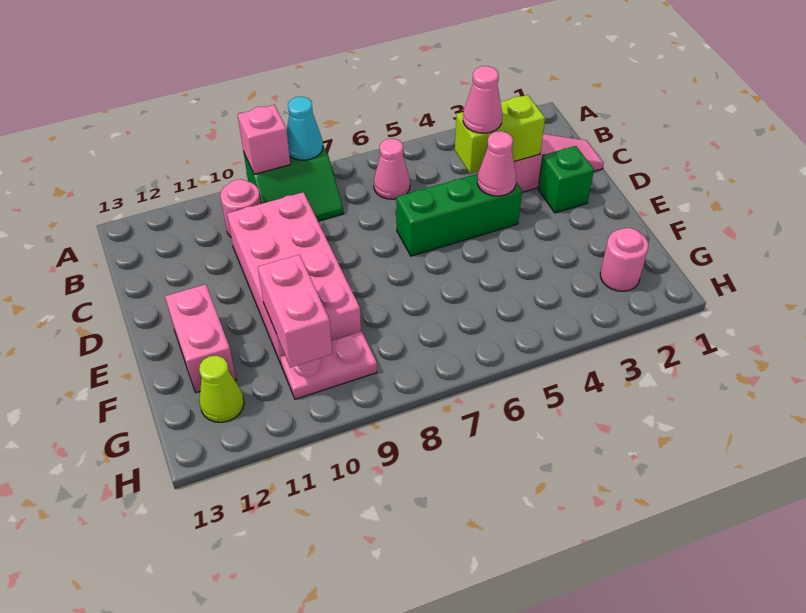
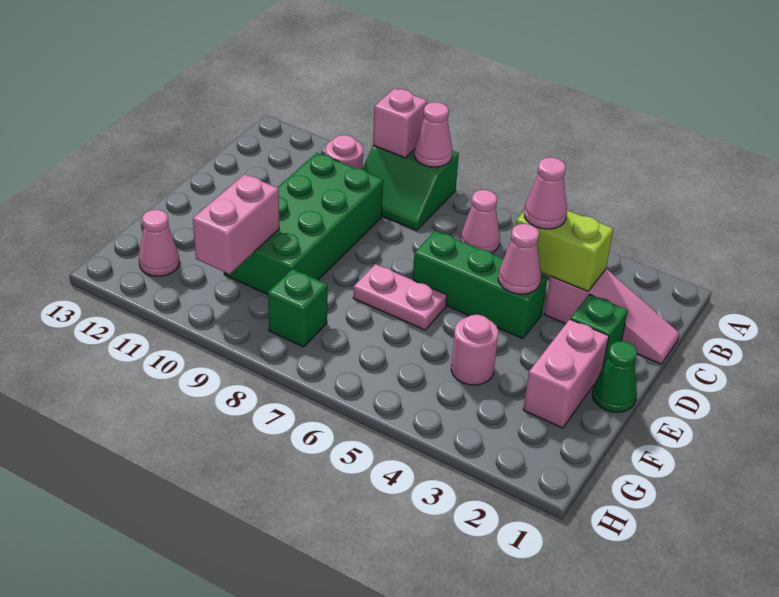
cyan 1x1 cone [287,97,323,160] -> pink 1x1 cone [414,102,452,167]
pink 2x4 brick [227,192,361,364] -> green 2x4 brick [224,153,383,294]
none -> green 1x1 cone [592,341,637,412]
pink 1x2 brick [165,284,237,393] -> pink 1x2 brick moved to [523,319,609,428]
pink 1x1 round brick [600,228,648,291] -> pink 1x1 round brick moved to [451,315,498,385]
none -> green 1x1 brick [268,269,327,347]
pink 1x2 plate [280,331,377,399] -> pink 1x2 plate moved to [353,264,447,330]
lime 1x1 cone [199,356,244,422] -> pink 1x1 cone [139,210,180,276]

